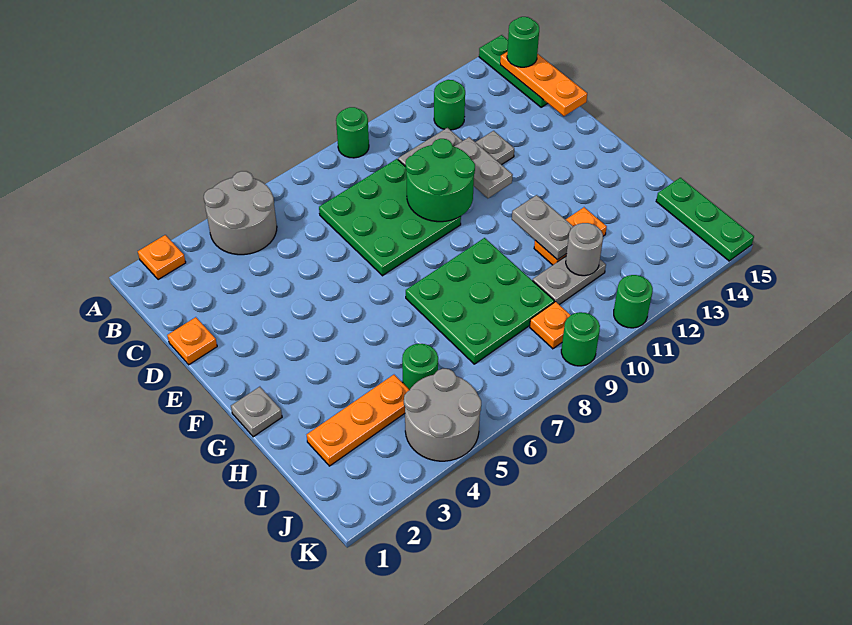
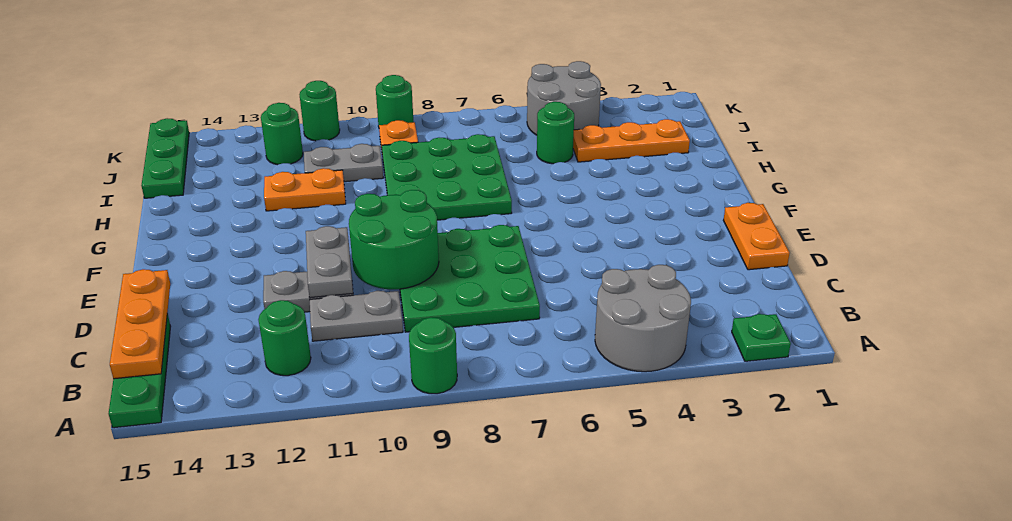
orange 1x1 plate [138,235,186,280] -> green 1x1 plate [732,314,791,361]
green 1x1 round brick [507,17,539,67] -> green 1x1 round brick moved to [261,103,303,165]
orange 1x1 plate [167,317,217,365] -> orange 1x2 plate [723,203,790,270]
grey 1x1 plate [231,387,282,437] -> none
grey 1x2 plate [512,195,574,260] -> none
grey 1x1 round brick [566,223,603,276] -> none

